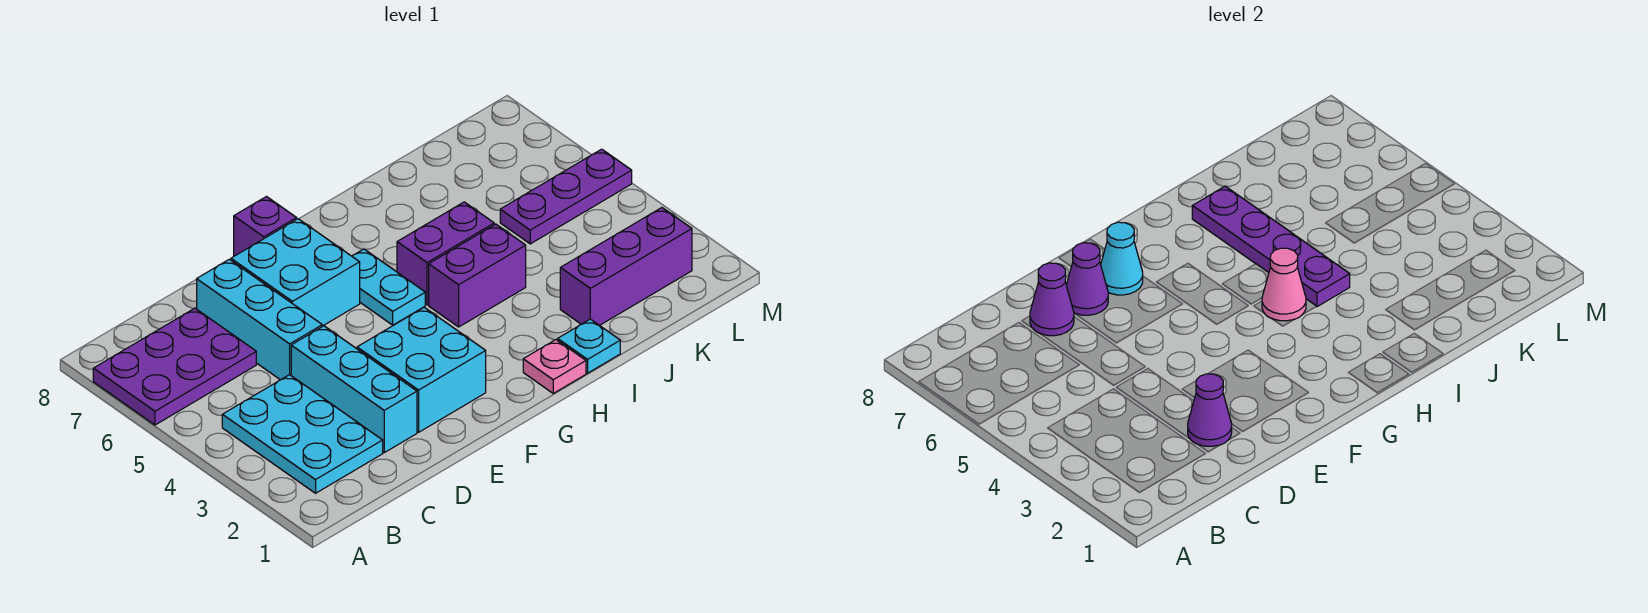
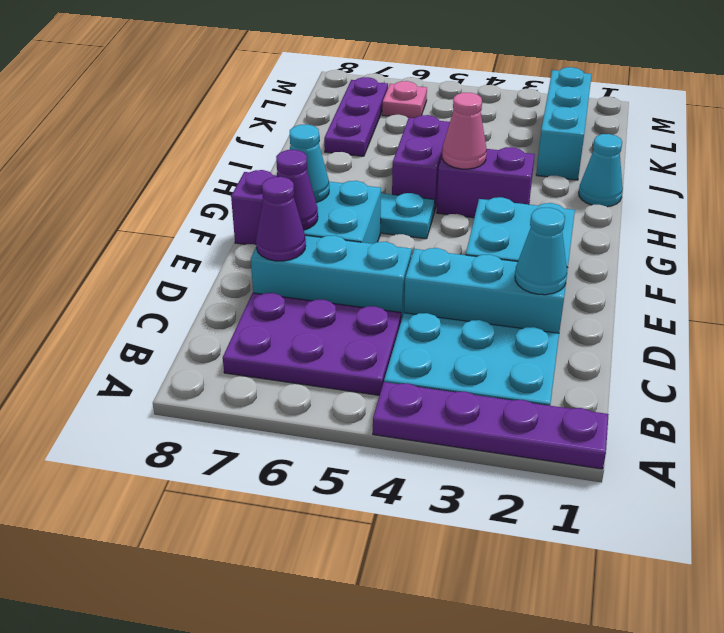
purple 2x3 plate [93,308,256,425] -> purple 2x3 plate turned to [223,293,401,396]
purple 1x1 cone [1188,374,1232,446] -> cyan 1x1 cone [515,208,567,295]
pink 1x1 plate [523,340,586,393] -> pink 1x1 plate moved to [382,81,427,118]
purple 1x2 brick [429,224,526,327] -> purple 1x2 brick turned to [437,147,535,218]
cyan 1x1 plate [558,319,620,373] -> cyan 1x1 cone [579,134,623,207]
purple 1x4 plate [1192,186,1350,307] -> purple 1x4 plate moved to [373,382,609,469]
purple 1x3 brick [560,208,692,326] -> cyan 1x3 brick [536,67,592,180]
purple 1x3 plate [500,149,632,244] -> purple 1x3 plate moved to [324,77,388,156]

